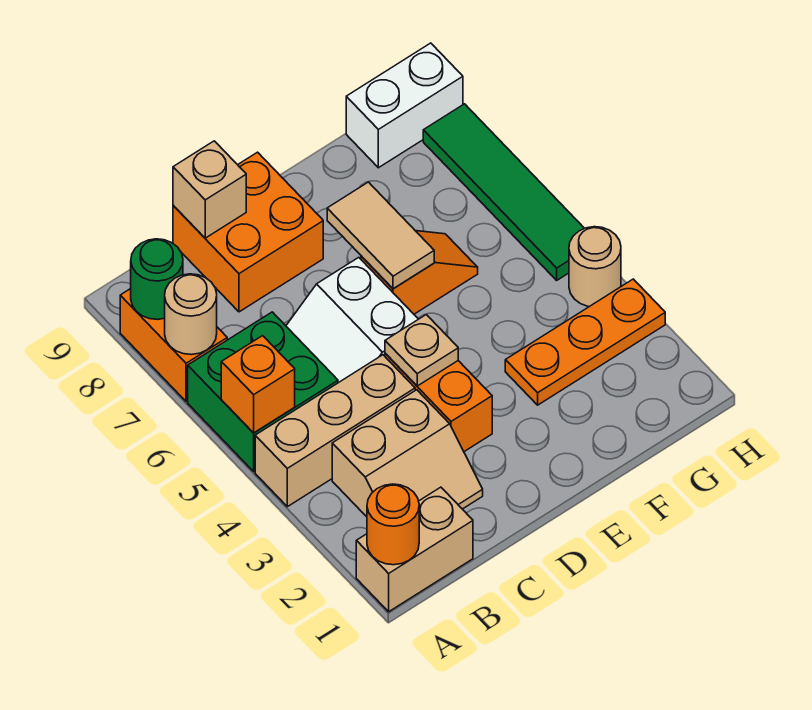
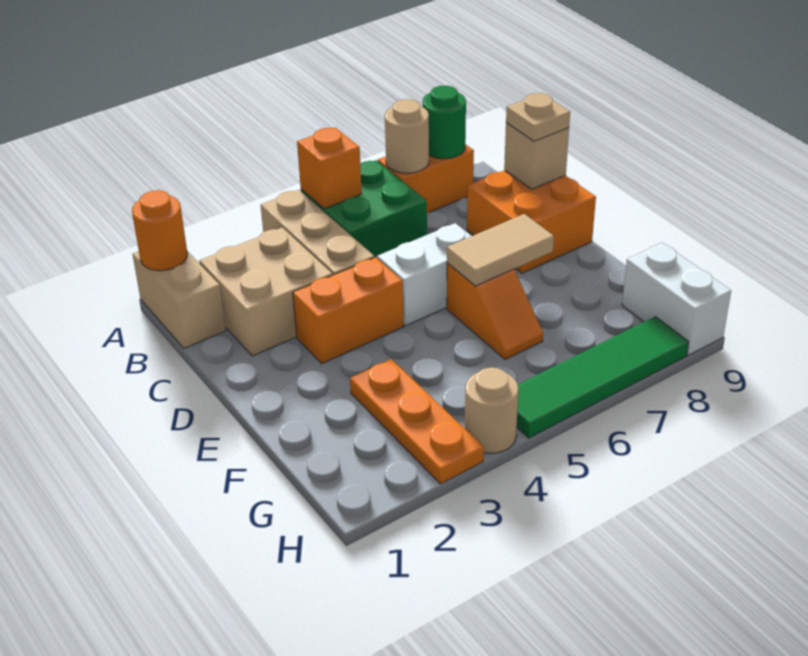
tan 2x2 slope [332,390,483,517] -> tan 2x2 brick [199,228,333,356]
tan 1x1 plate [385,315,458,386] -> tan 1x1 plate moved to [506,93,570,141]

